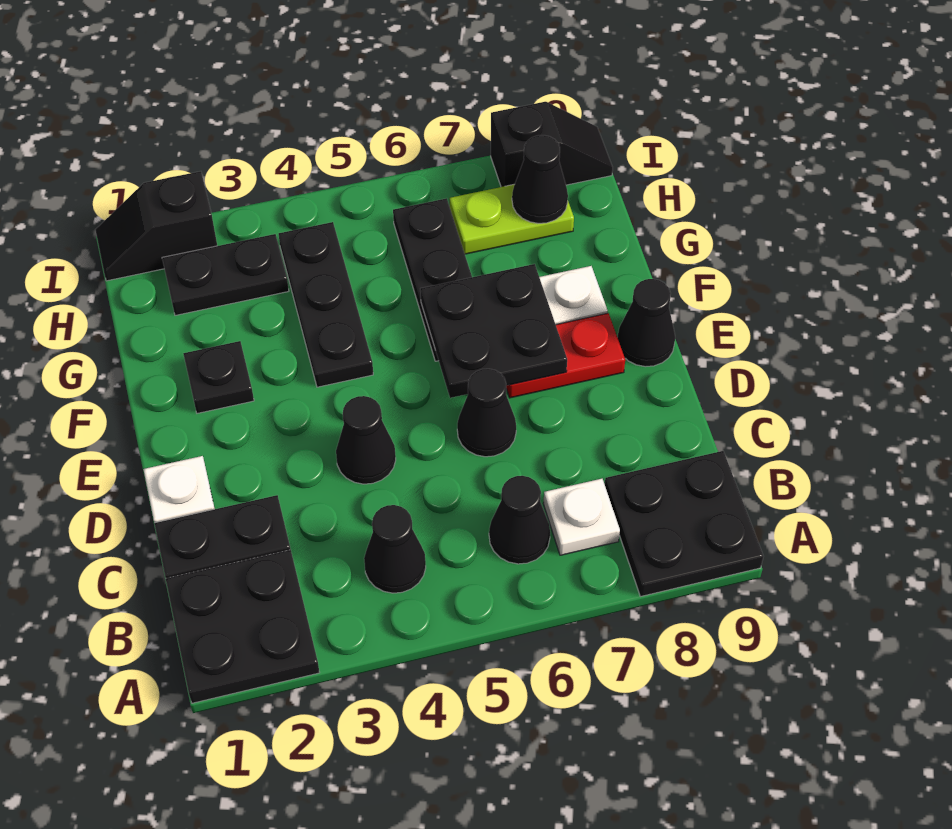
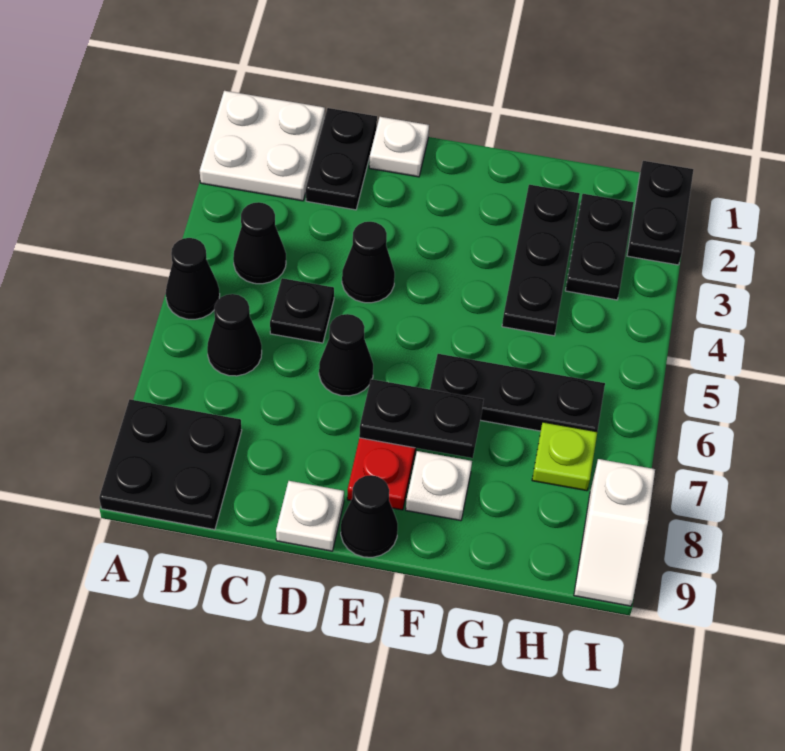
black 2x2 plate [166,550,320,703] -> white 2x2 plate [200,91,325,201]
white 1x1 plate [543,479,620,555] -> white 1x1 plate moved to [276,481,344,551]
black 2x2 plate [420,264,567,398] -> black 1x2 plate [359,379,483,458]
black 1x1 plate [183,341,254,413] -> black 1x1 plate moved to [270,278,334,343]
black 1x3 plate [279,222,373,387] -> black 1x3 plate turned to [502,185,580,336]
lime 1x2 plate [450,185,574,254] -> lime 1x1 plate [532,422,597,491]
black 1x1 cone [512,135,568,223] -> black 1x1 cone moved to [166,238,220,319]
black 1x2 slope [95,171,217,281] -> black 1x2 plate [627,161,694,265]
black 1x2 slope [491,102,613,187] -> white 1x2 slope [574,459,655,606]

